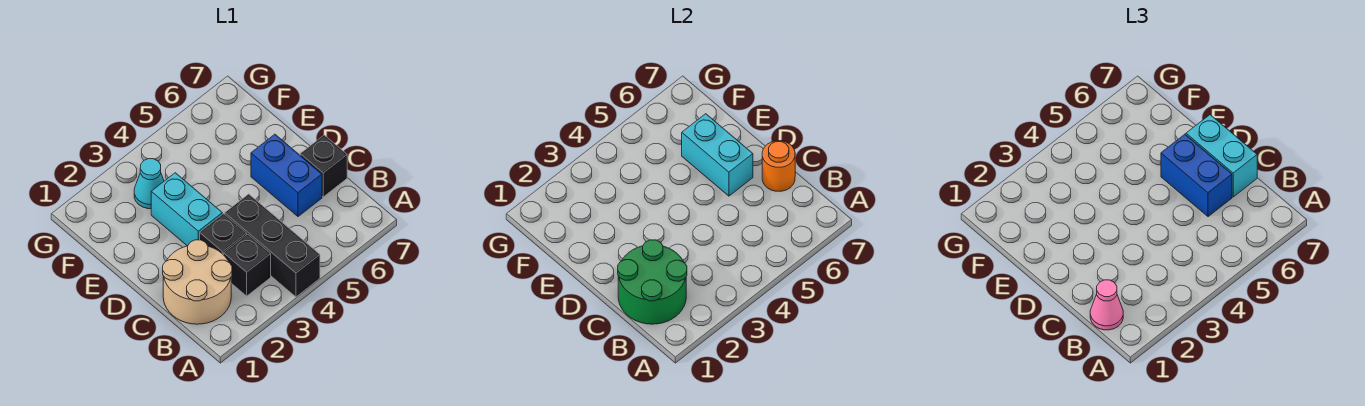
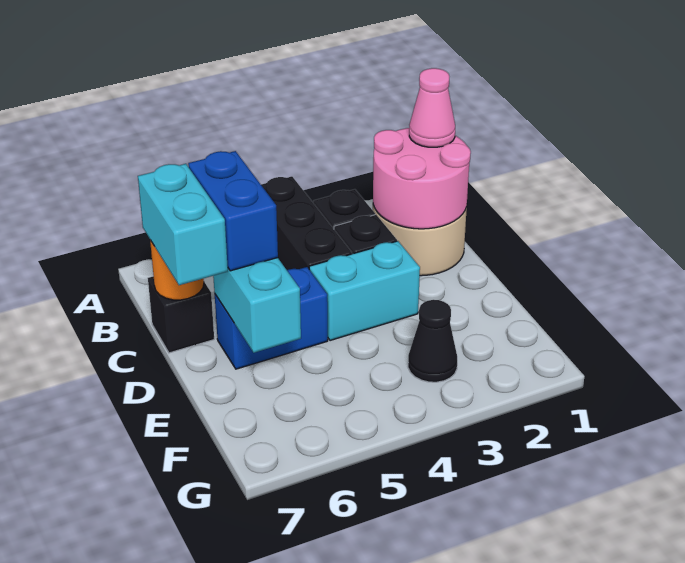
green 2x2 round brick [618,240,687,324] -> pink 2x2 round brick [373,128,471,229]
blue 1x2 brick [251,134,322,217] -> blue 1x2 brick turned to [215,267,328,369]
cyan 1x2 brick [151,173,222,246] -> cyan 1x2 brick turned to [309,241,420,341]
cyan 1x1 cone [134,159,164,209] -> black 1x1 cone [408,300,457,382]

